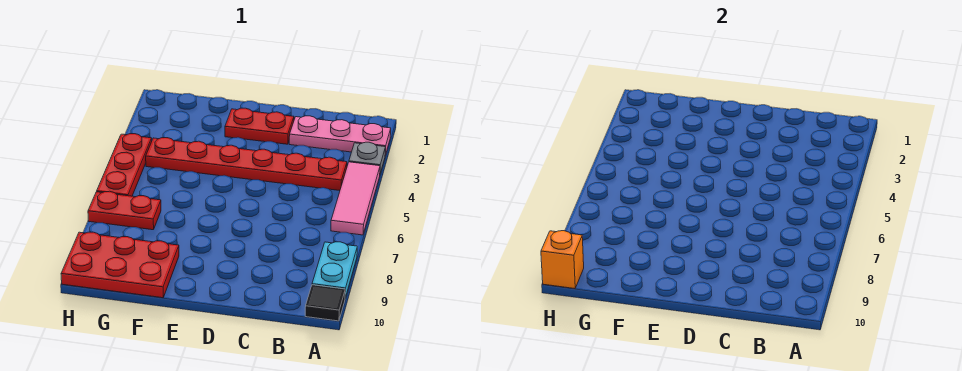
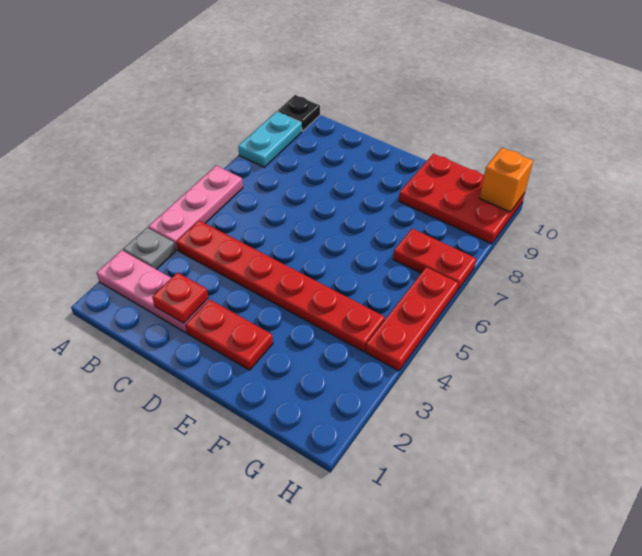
pink 1x3 tile [331,162,380,235] -> pink 1x3 plate [148,166,243,250]
black 1x1 tile [305,285,345,321] -> black 1x1 plate [278,95,320,131]
none -> red 1x1 plate [152,272,208,323]

